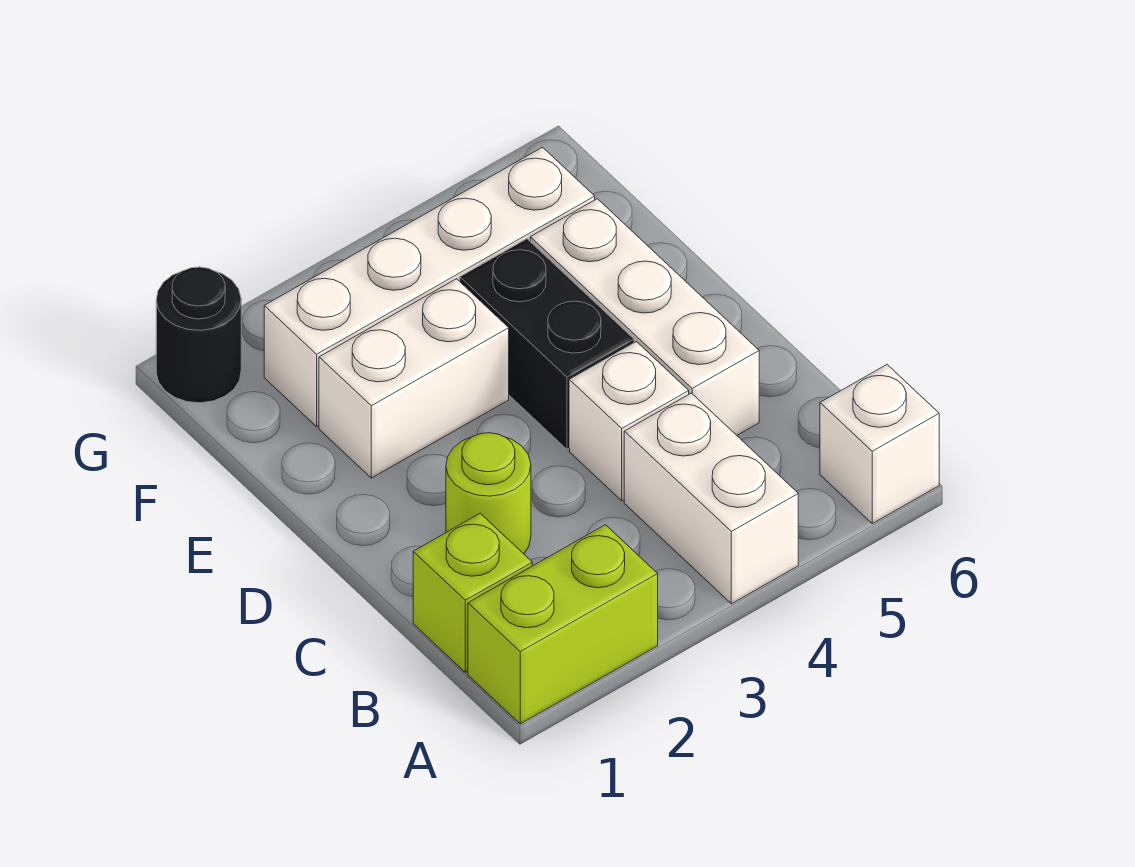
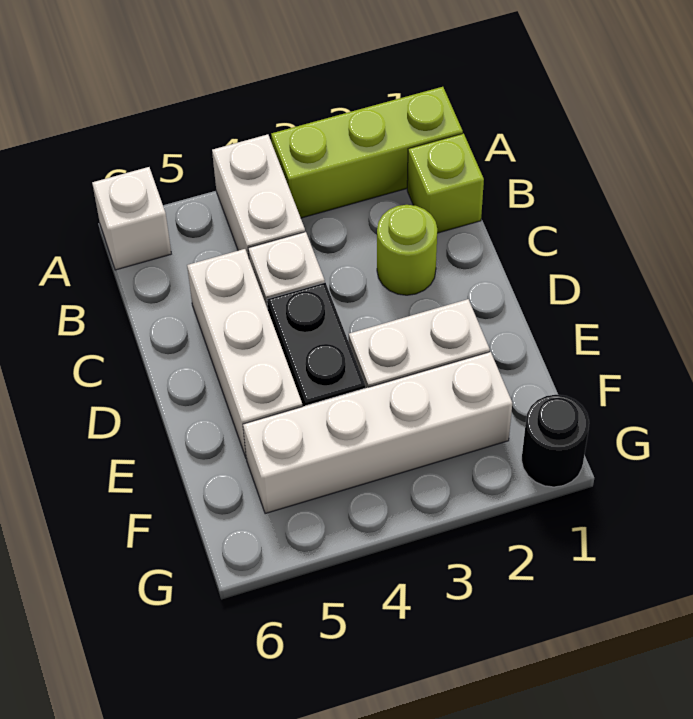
lime 1x2 brick [468,525,658,724] -> lime 1x3 brick [271,87,463,218]

